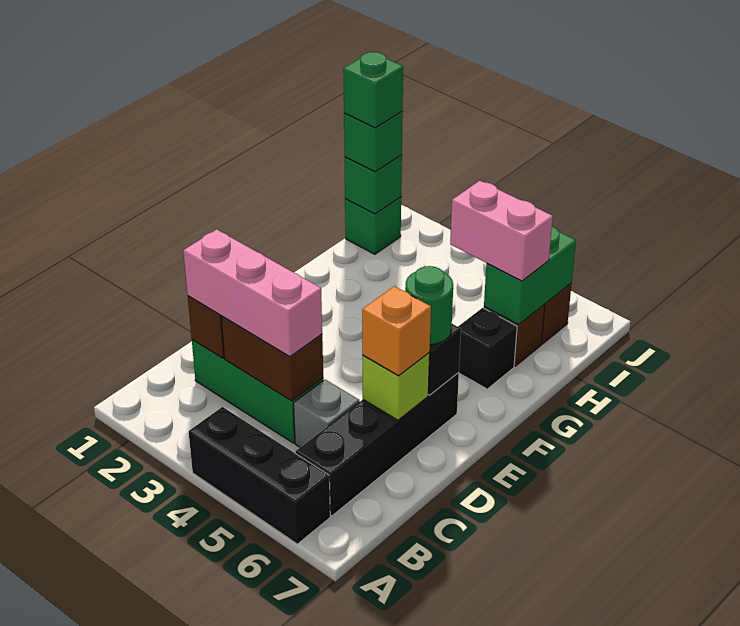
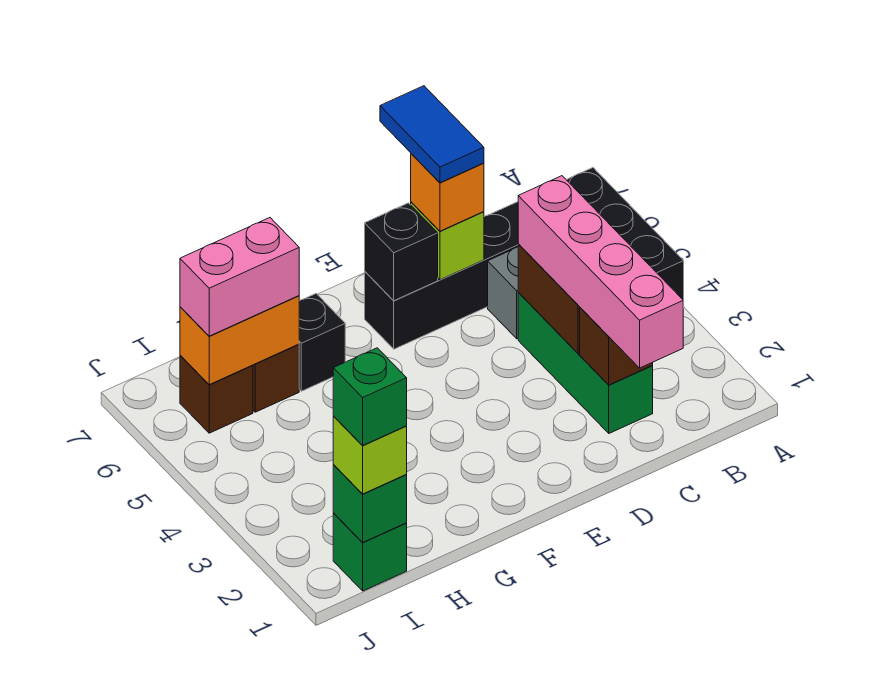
pink 1x3 brick [183,229,322,357] -> pink 1x4 brick [518,176,683,368]
none -> blue 1x2 tile [380,86,484,183]
green 1x1 round brick [405,266,453,344] -> none
pink 1x2 brick [450,181,553,281] -> pink 1x2 brick turned to [180,218,299,336]
green 1x2 brick [484,227,576,325] -> orange 1x2 brick [180,296,299,385]
green 1x1 brick [344,112,403,172] -> lime 1x1 brick [333,416,407,494]

